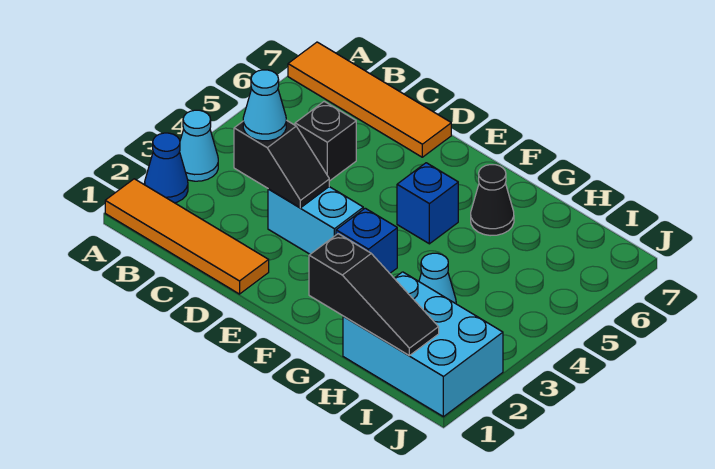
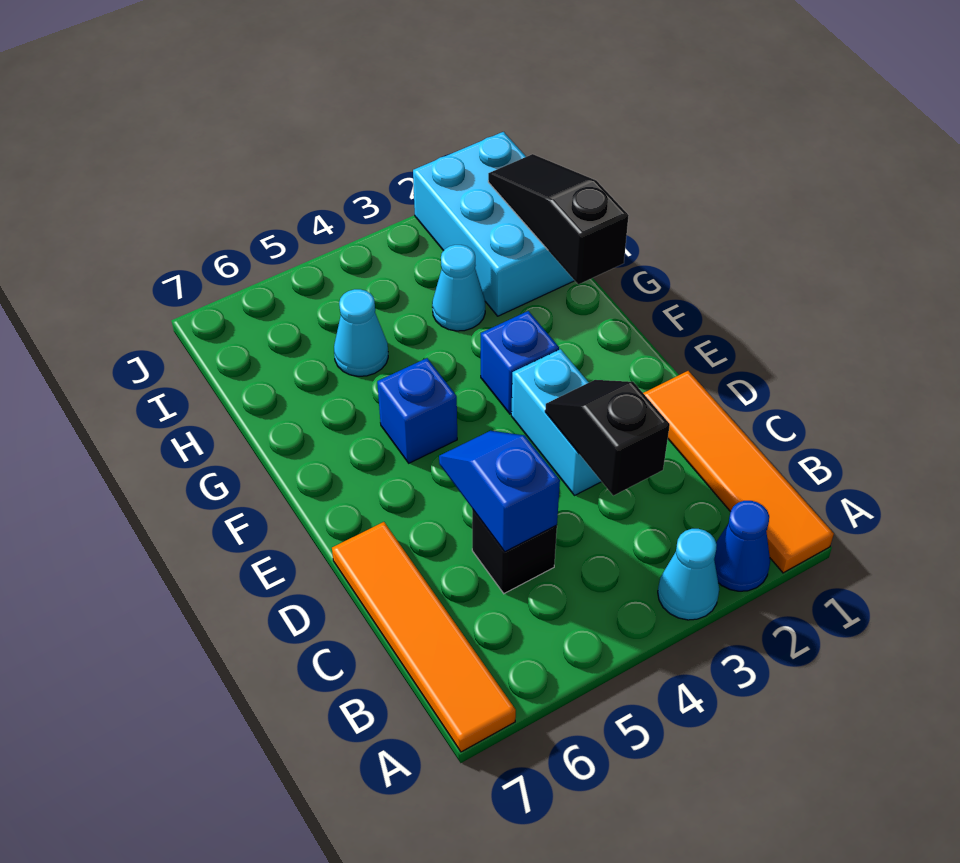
cyan 1x1 cone [243,70,286,141] -> cyan 1x1 cone moved to [334,289,388,376]
none -> blue 1x2 slope [439,431,560,552]
black 1x1 cone [471,165,514,236] -> none

